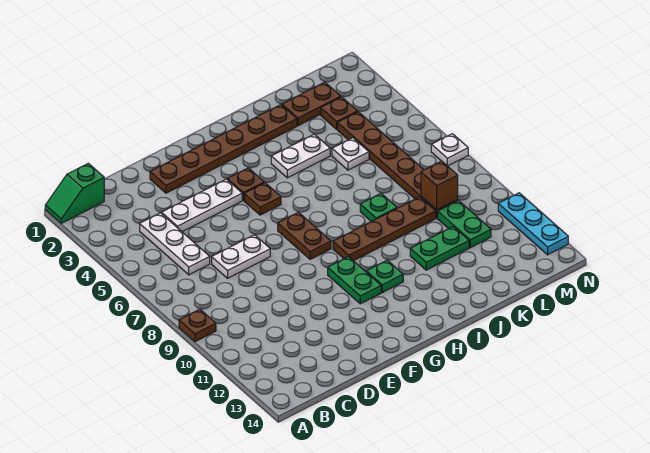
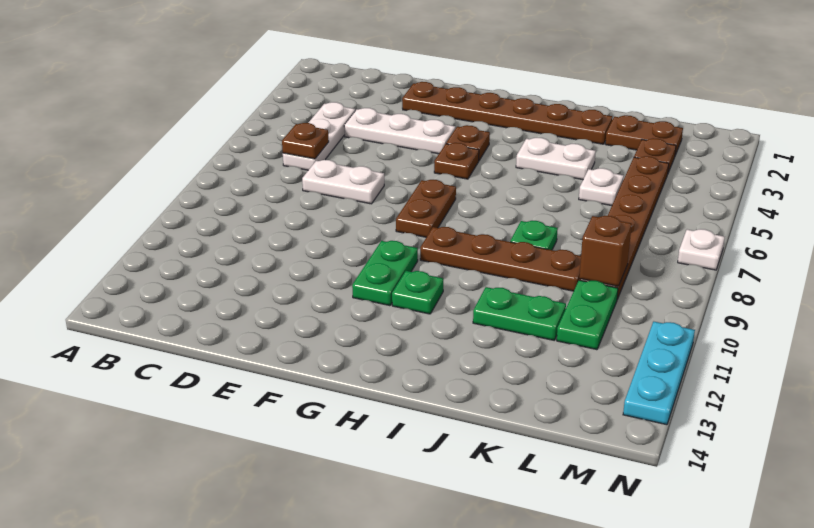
green 1x2 slope [45,163,104,223] -> none
brown 1x1 plate [179,309,216,342] -> brown 1x1 plate moved to [282,123,329,159]

